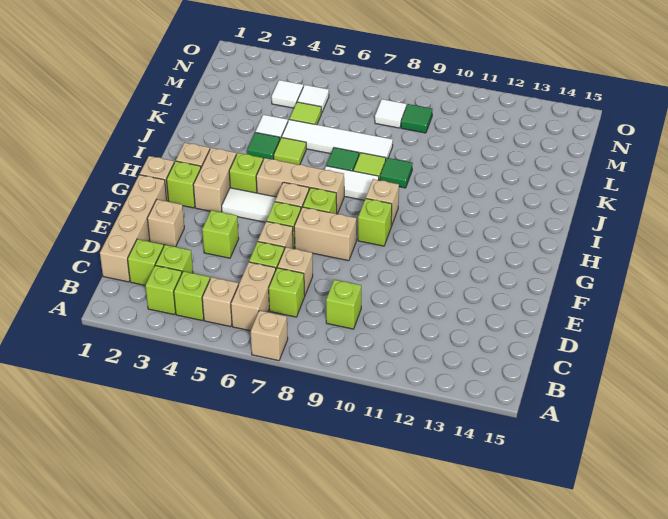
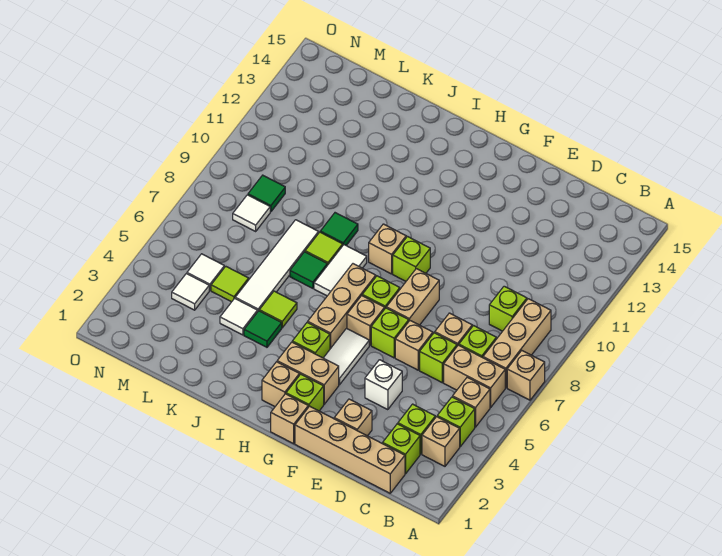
lime 1x1 brick [145,265,182,315] -> tan 1x1 brick [422,417,460,466]
none -> tan 1x3 brick [483,299,551,388]
lime 1x1 brick [202,210,239,258] -> white 1x1 brick [365,360,402,410]

